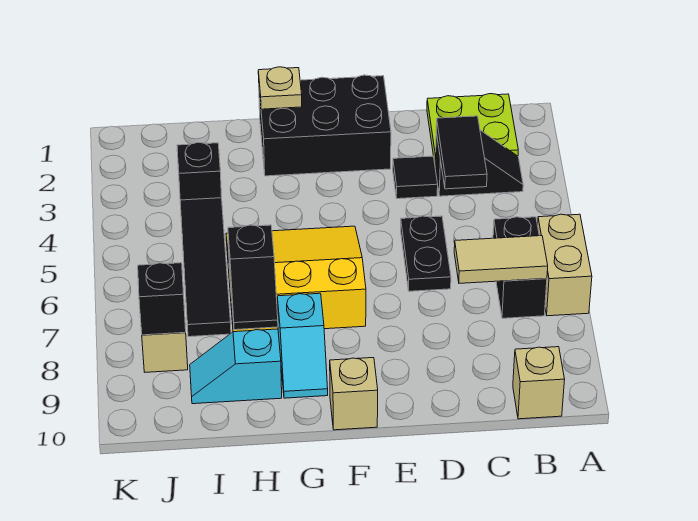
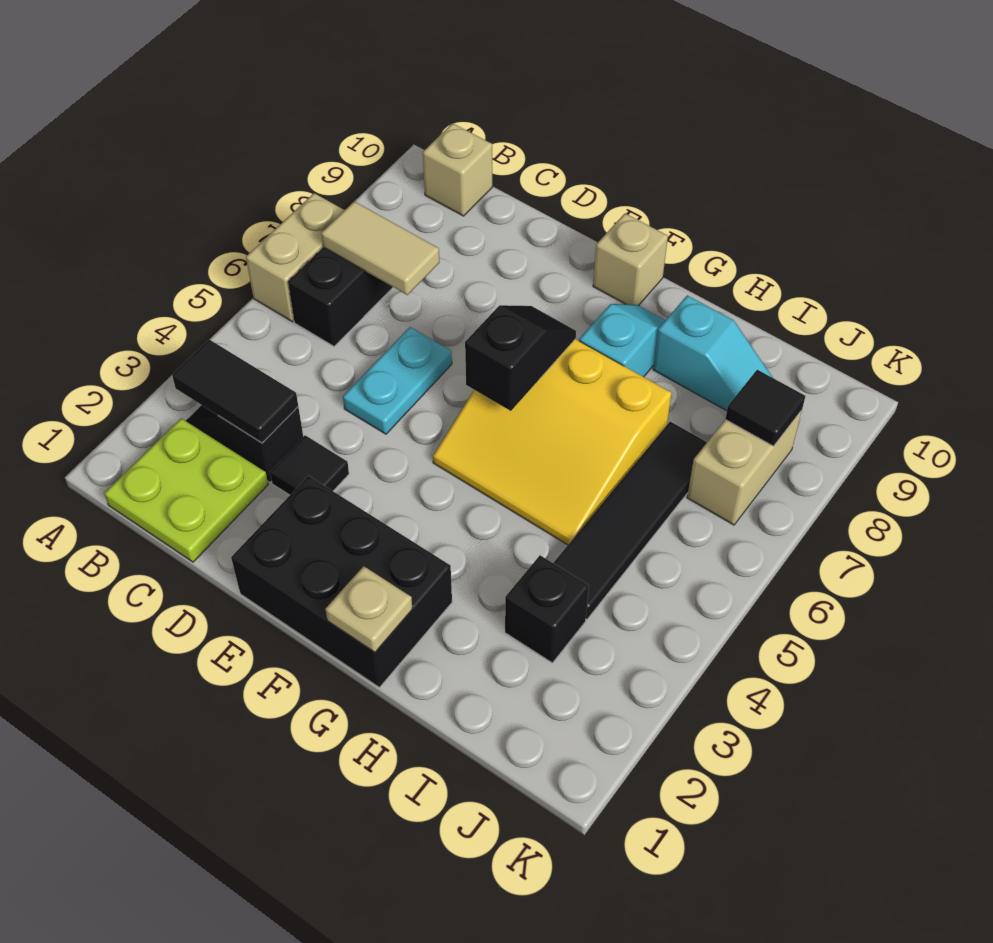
black 1x2 tile [436,116,487,189] -> black 1x2 tile turned to [172,339,298,443]
black 1x2 plate [401,216,451,291] -> cyan 1x2 plate [343,327,452,434]
black 1x2 slope [228,225,278,330] -> black 1x2 slope moved to [465,305,576,411]
black 1x1 brick [138,263,186,335] -> black 1x1 tile [725,370,805,446]

